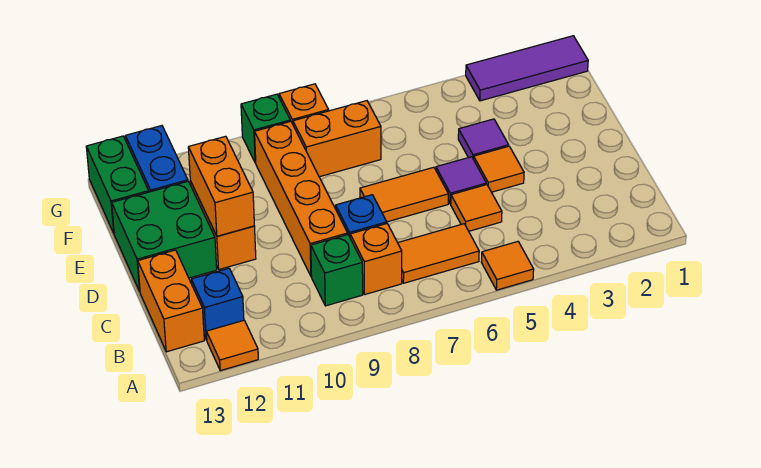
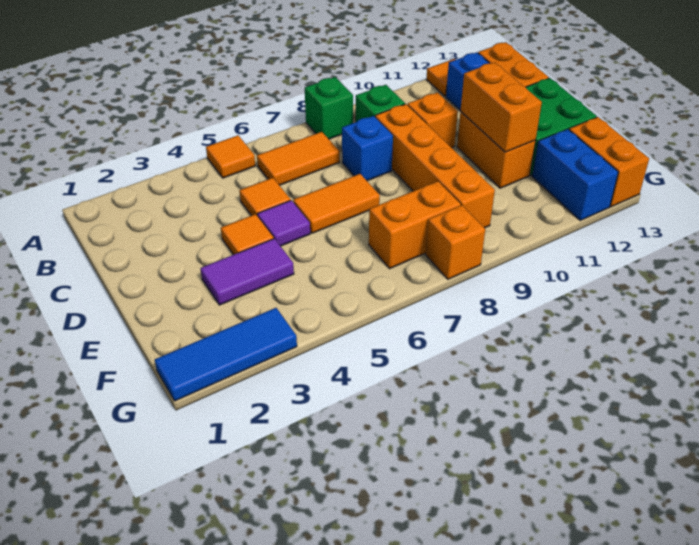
orange 1x1 brick [350,224,402,294] -> orange 1x1 brick moved to [407,93,458,148]
purple 1x1 tile [458,119,509,159] -> purple 1x2 tile [200,239,294,305]
green 1x2 brick [86,136,149,233] -> orange 1x2 brick [569,117,649,207]
purple 1x3 tile [466,36,588,101] -> blue 1x3 tile [155,308,297,401]
green 1x1 brick [241,94,290,163] -> green 1x1 brick moved to [305,77,353,139]

